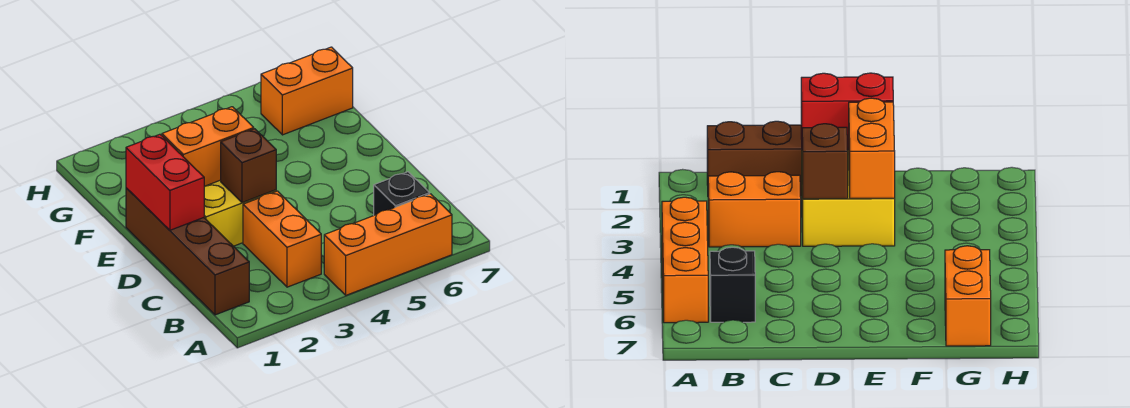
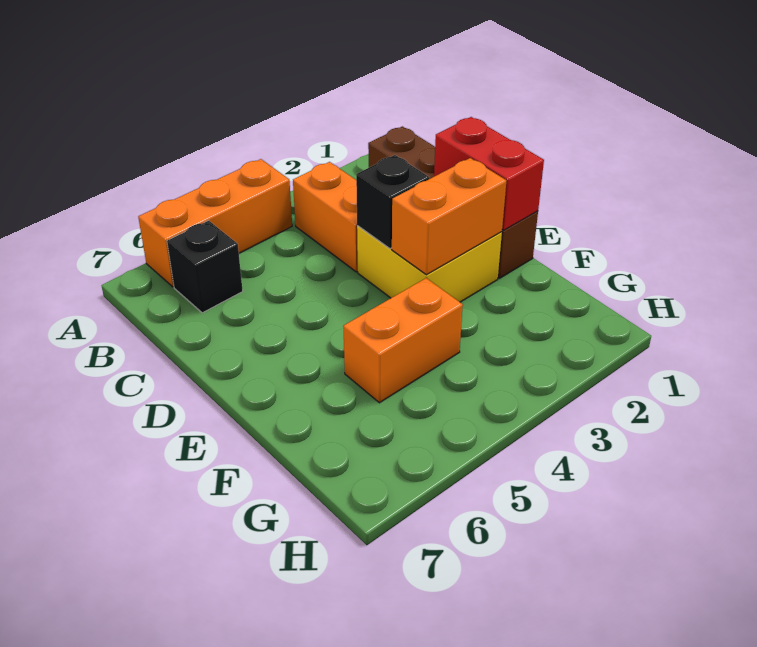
brown 1x1 brick [221,129,276,203] -> black 1x1 brick [356,155,429,249]
orange 1x2 brick [261,47,353,135] -> orange 1x2 brick moved to [343,278,463,403]

